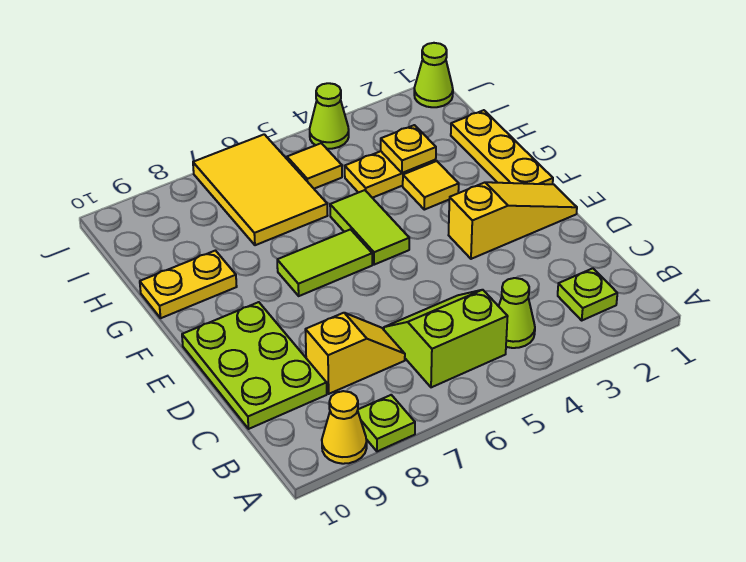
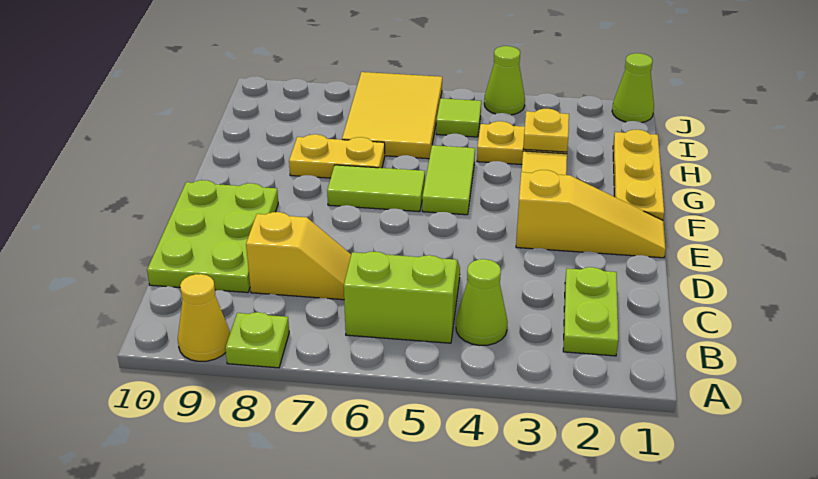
lime 1x1 plate [558,268,617,320] -> lime 1x2 plate [563,267,618,356]
yellow 1x2 plate [140,251,237,318] -> yellow 1x2 plate moved to [289,134,385,178]
yellow 1x1 tile [287,143,342,189] -> lime 1x1 tile [436,98,481,137]

